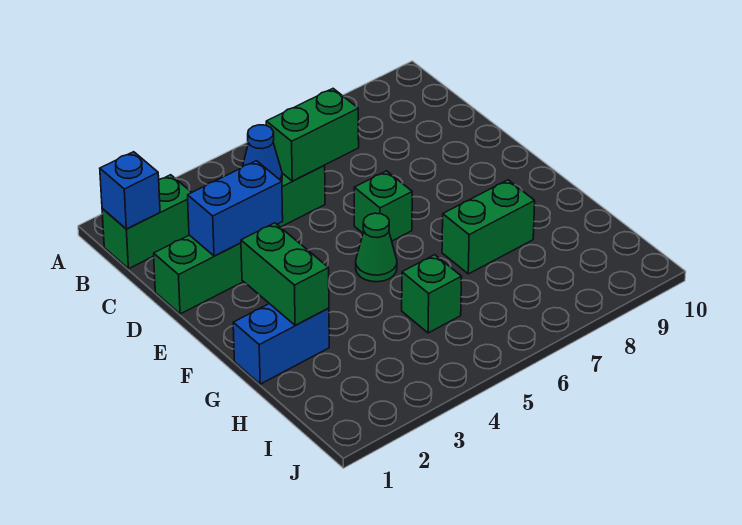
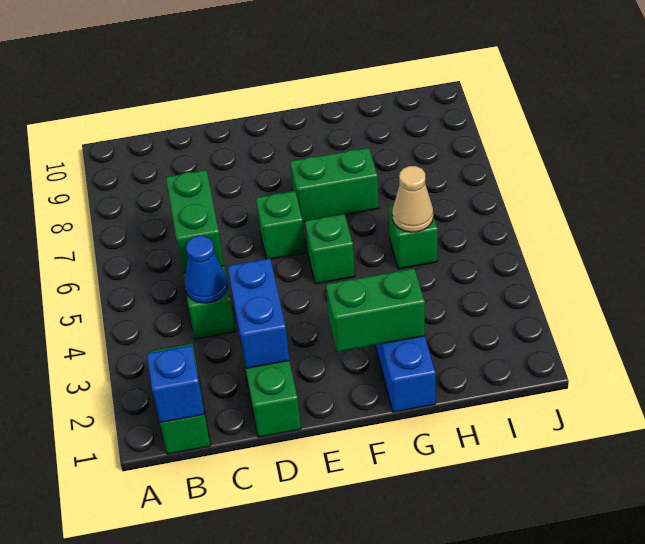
green 1x1 cone [356,213,397,282] -> green 1x1 brick [305,214,355,284]
green 1x2 brick [442,180,535,274] -> green 1x2 brick turned to [290,148,379,222]
none -> tan 1x1 cone [392,166,433,232]

